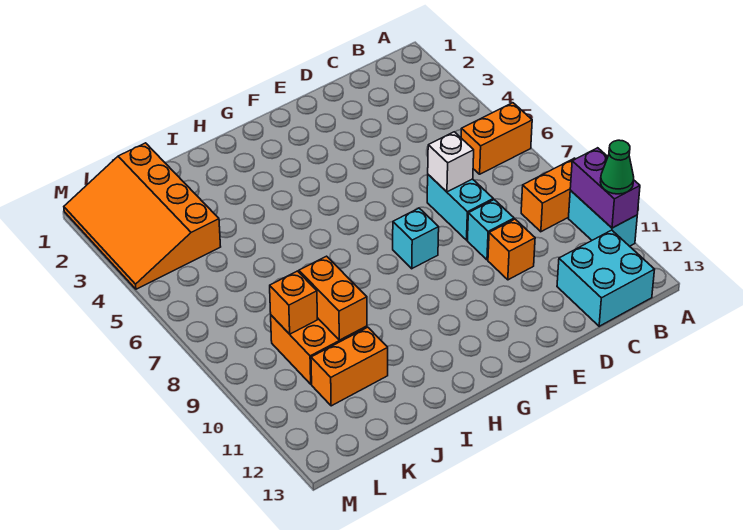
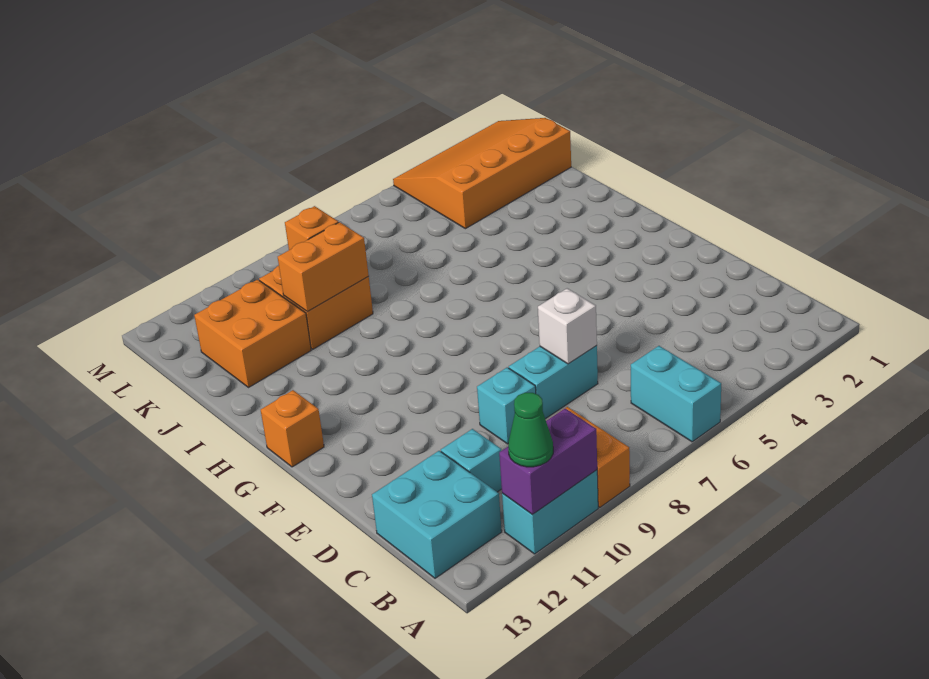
orange 1x2 brick [461,103,532,174] -> cyan 1x2 brick [631,346,721,442]
orange 1x1 brick [488,219,535,280] -> orange 1x1 brick moved to [261,390,324,467]
cyan 1x1 brick [393,208,439,269] -> cyan 1x1 brick moved to [441,429,502,492]
orange 1x2 brick [311,327,388,406] -> orange 2x2 brick [194,280,311,388]

